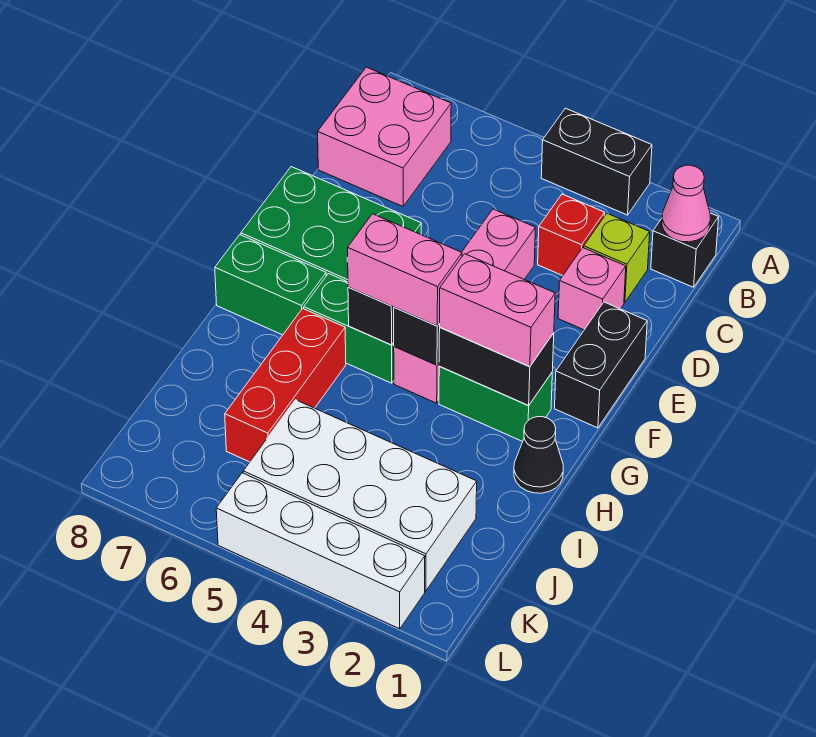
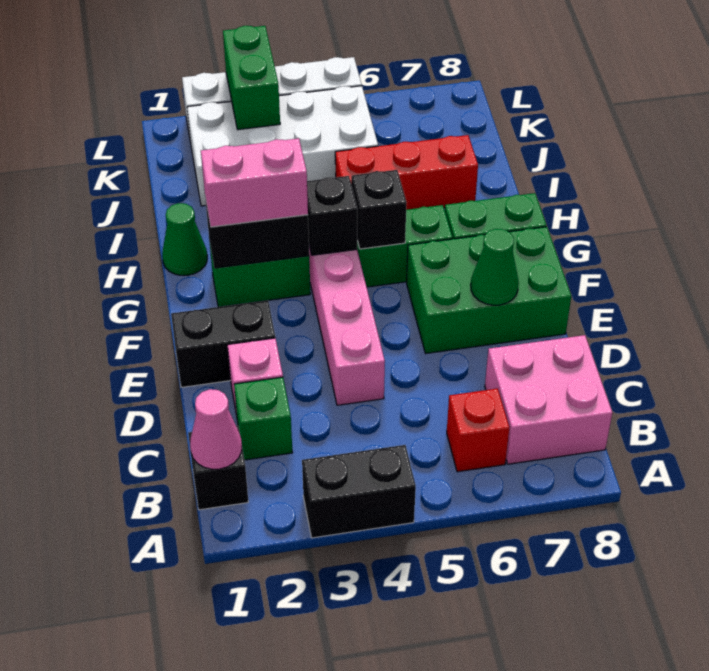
lime 1x1 brick [584,213,650,302] -> green 1x1 brick [234,377,293,460]
red 1x1 brick [538,194,605,276] -> red 1x1 brick moved to [447,388,509,472]
black 1x2 brick [555,302,647,428] -> black 1x2 brick turned to [171,300,275,387]
none -> green 1x1 cone [471,229,519,305]
pink 1x2 brick [348,214,462,326] -> none
black 1x1 cone [514,417,563,493] -> green 1x1 cone [162,203,207,275]
red 1x3 brick [225,308,346,462] -> red 1x3 brick turned to [335,135,478,210]
none -> green 1x2 brick [223,26,280,130]

